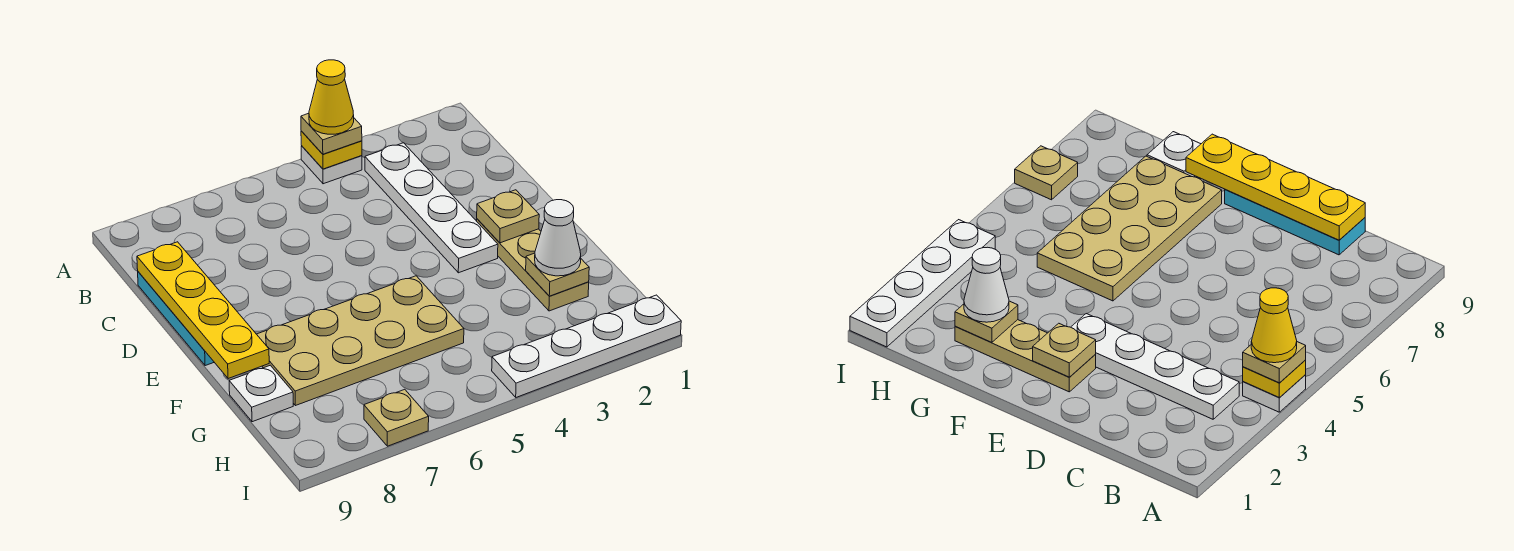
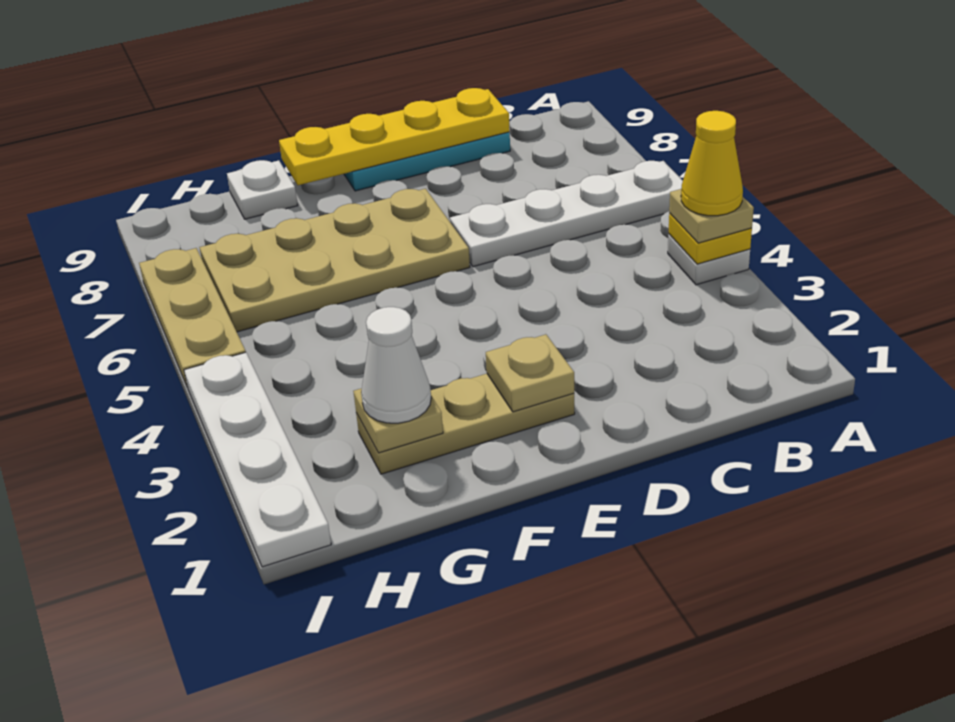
white 1x4 plate [365,143,498,273] -> white 1x4 plate moved to [450,161,683,267]
tan 2x4 plate [257,276,464,406] -> tan 2x4 plate turned to [199,189,470,332]
tan 1x1 plate [364,389,429,446] -> tan 1x3 plate [139,248,246,388]

